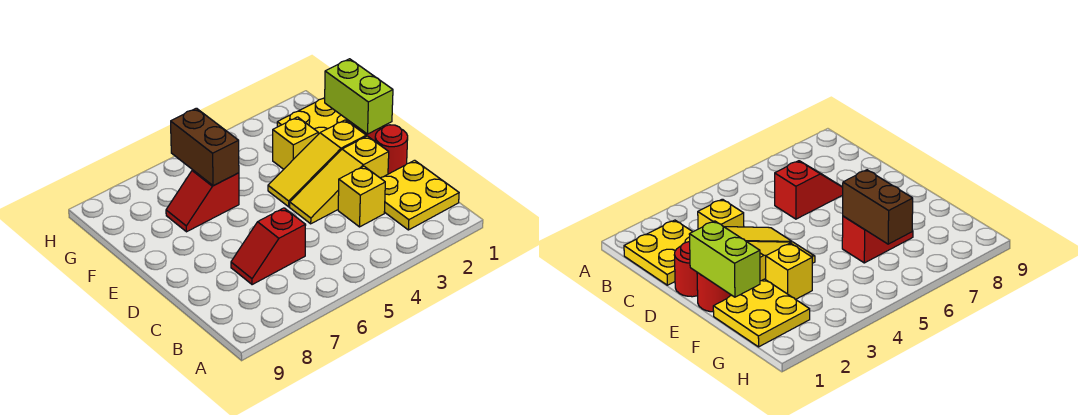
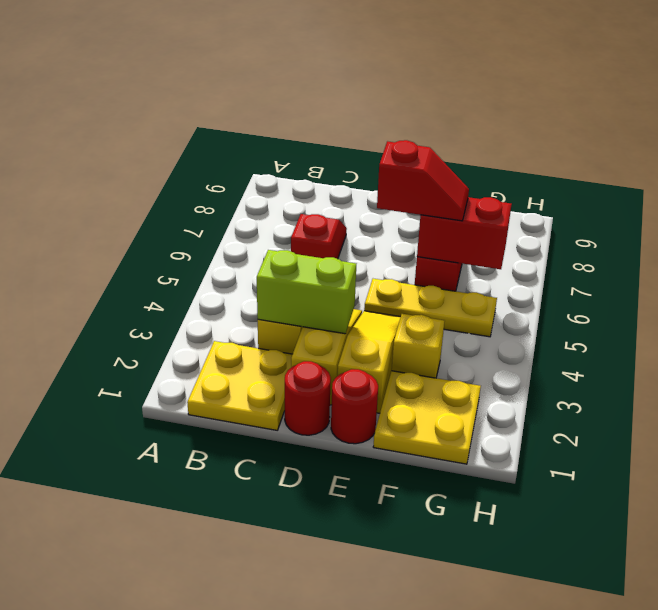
lime 1x2 brick [325,59,393,134] -> lime 1x2 brick moved to [257,250,356,334]
none -> yellow 1x3 plate [364,279,497,337]
none -> red 1x2 slope [377,140,469,221]
brown 1x2 brick [171,108,239,186] -> red 1x2 brick [417,197,512,269]

